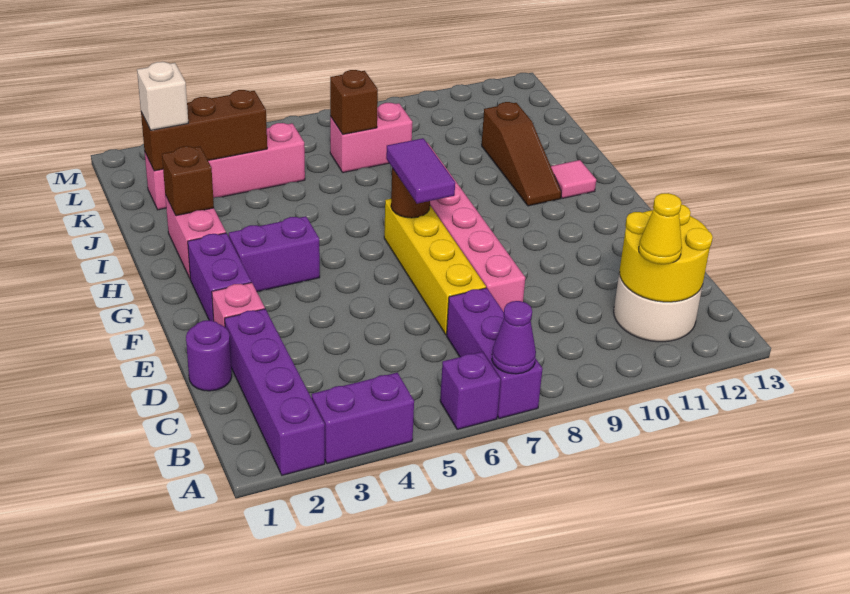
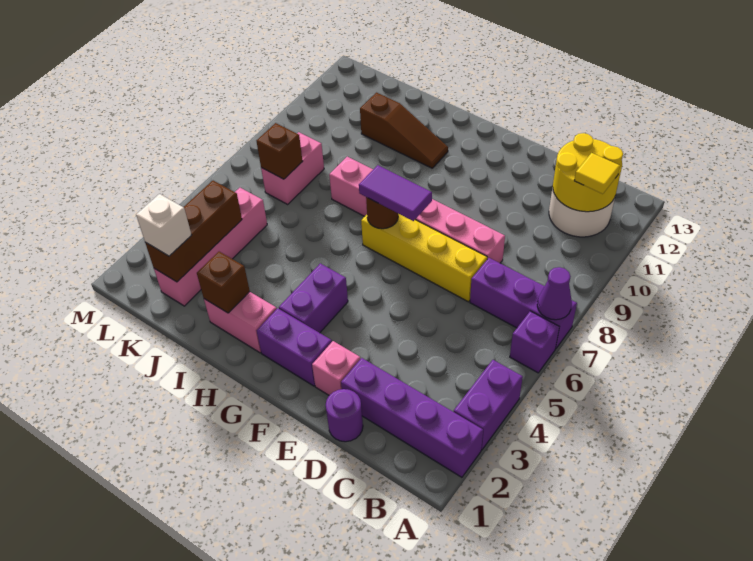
yellow 1x1 cone [639,193,682,264] -> yellow 1x1 tile [574,153,620,194]
pink 1x1 tile [551,160,596,198] -> none

